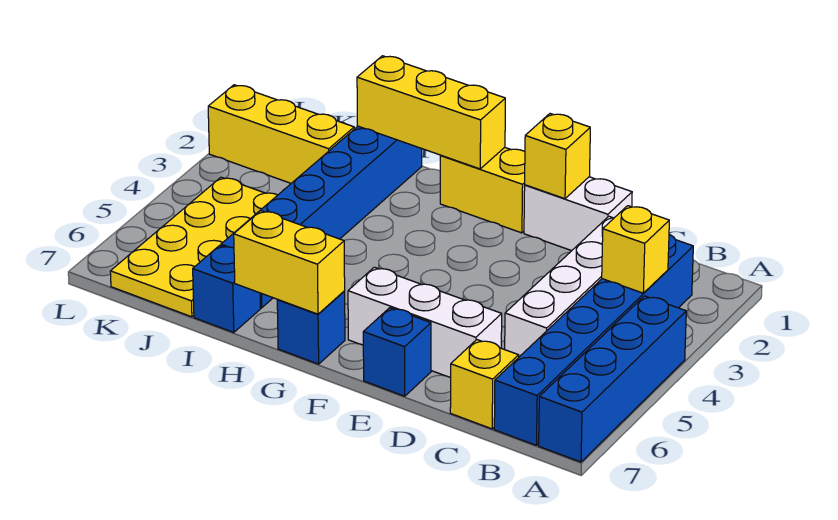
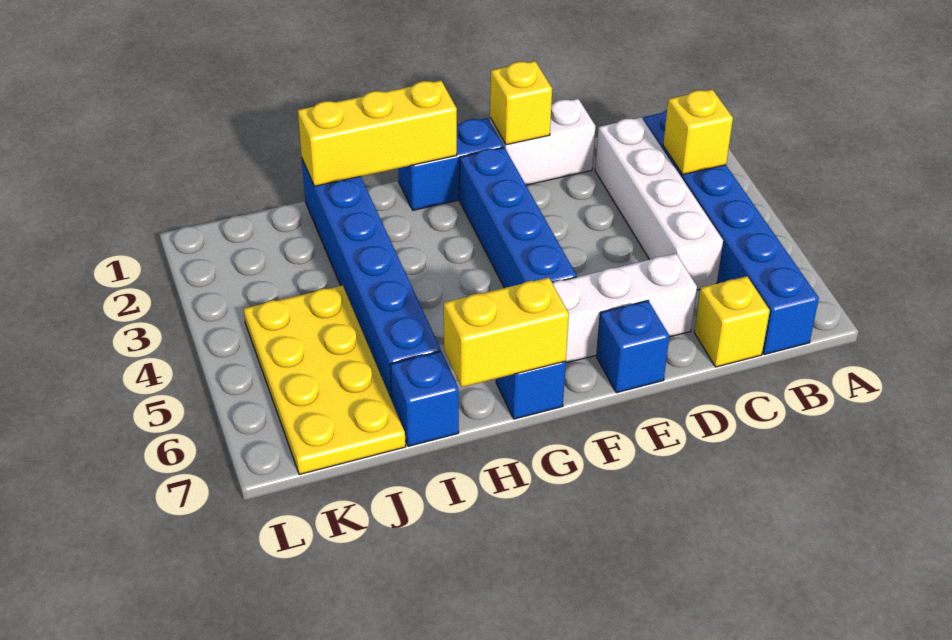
blue 1x4 brick [539,296,686,462] -> blue 1x4 brick moved to [460,147,577,288]
yellow 1x2 brick [440,147,525,233] -> blue 1x2 brick [398,118,504,210]
yellow 1x3 brick [208,85,354,183] -> none

